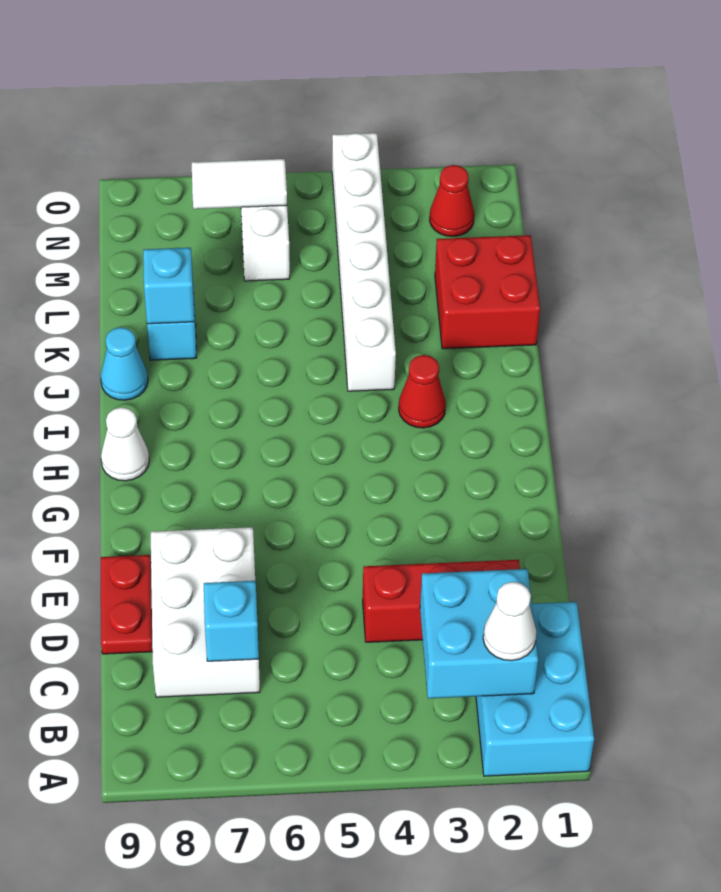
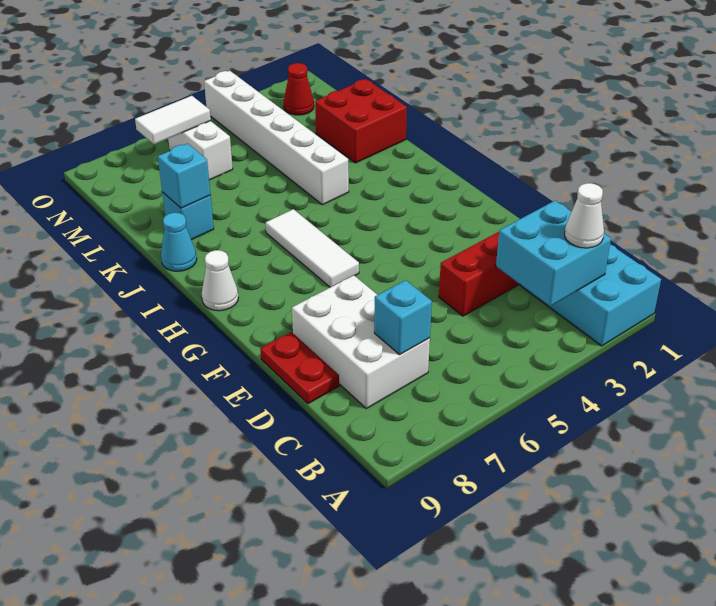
none -> white 1x3 tile [266,209,359,287]
red 1x1 cone [399,355,446,428] -> none

